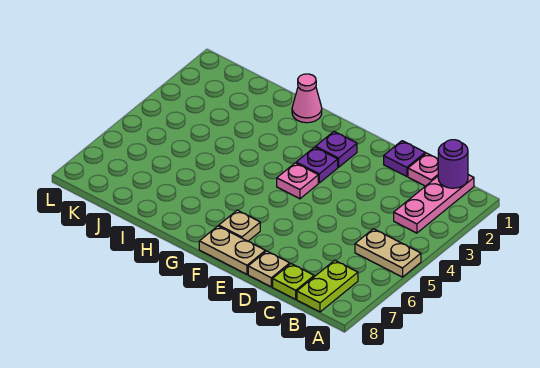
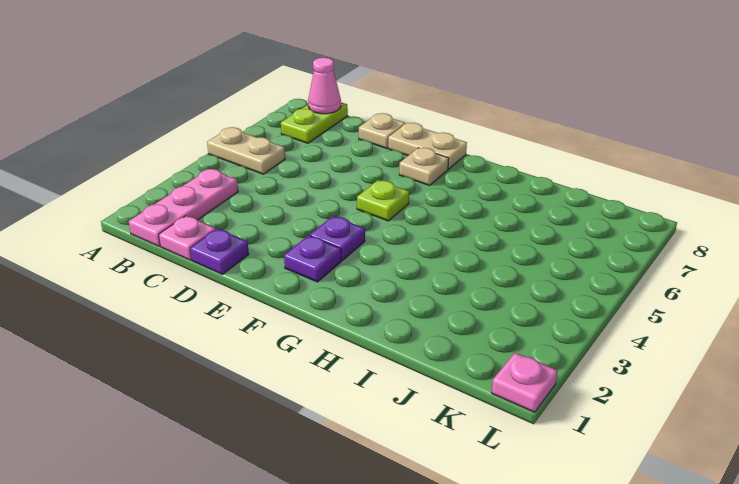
purple 1x1 round brick [438,140,468,188] -> none
lime 1x1 plate [273,264,314,299] -> lime 1x1 plate moved to [357,180,409,221]
pink 1x1 plate [277,163,318,199] -> pink 1x1 plate moved to [492,353,557,412]
pink 1x1 cone [292,74,322,123] -> pink 1x1 cone moved to [308,57,341,114]

